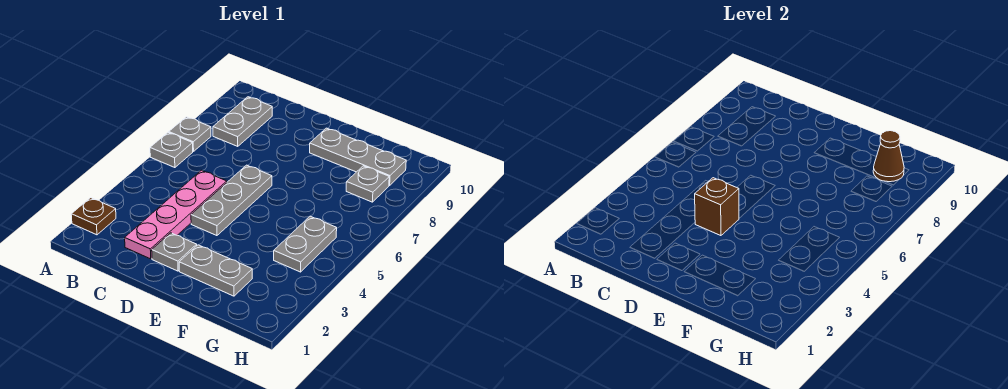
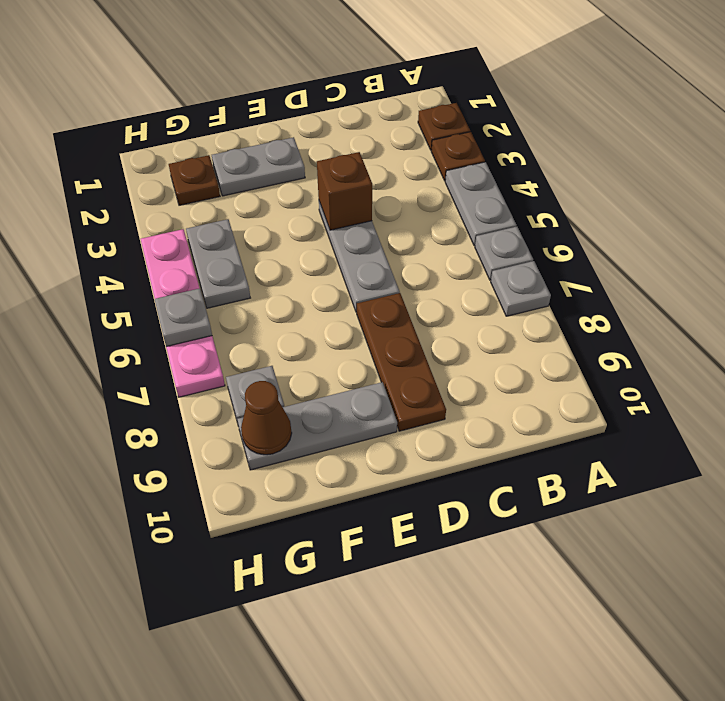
none -> brown 1x1 plate [431,132,485,181]
grey 1x2 plate [213,97,272,146] -> grey 1x2 plate moved to [445,162,516,246]
pink 1x4 plate [125,170,227,259] -> pink 1x4 plate moved to [141,229,225,397]
grey 1x1 plate [152,233,197,271] -> grey 1x1 plate moved to [155,288,212,347]
none -> brown 1x3 plate [357,293,446,431]
none -> brown 1x1 plate [169,155,220,205]

